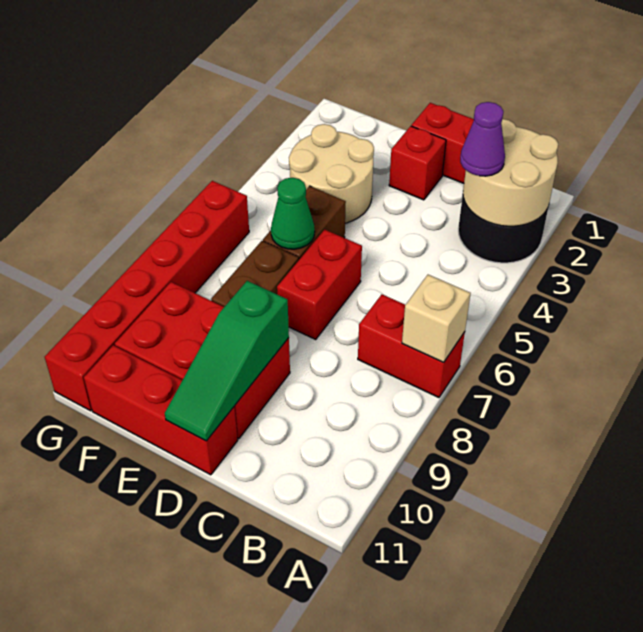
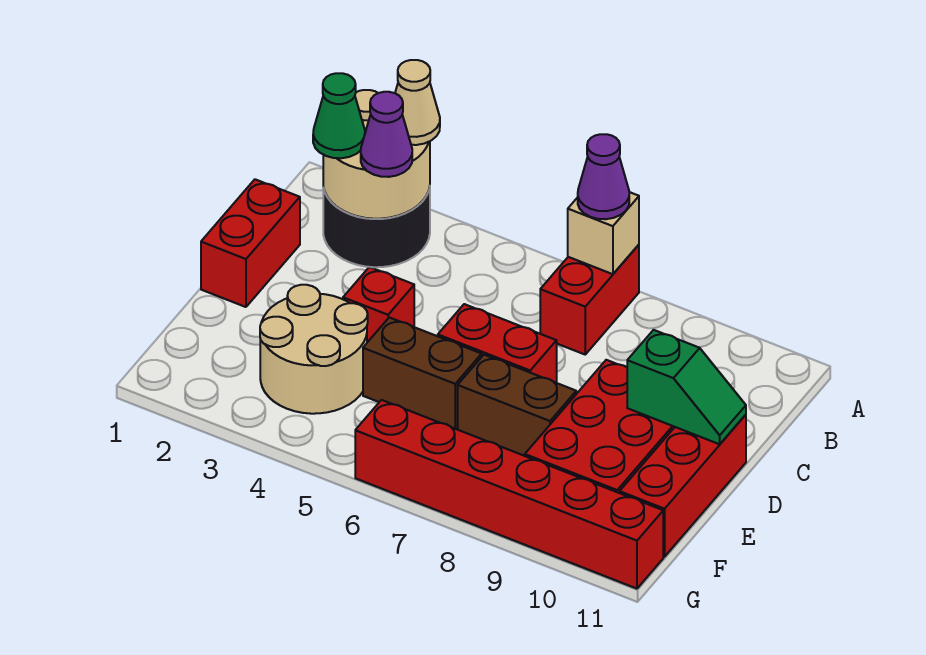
none -> tan 1x1 cone [395,60,440,145]
none -> purple 1x1 cone [578,134,629,219]
red 1x1 brick [389,126,446,200] -> red 1x1 brick moved to [343,267,414,342]
green 1x3 slope [165,281,289,441] -> green 1x2 slope [627,330,746,444]
green 1x1 cone [271,178,315,249] -> green 1x1 cone moved to [313,73,365,158]

